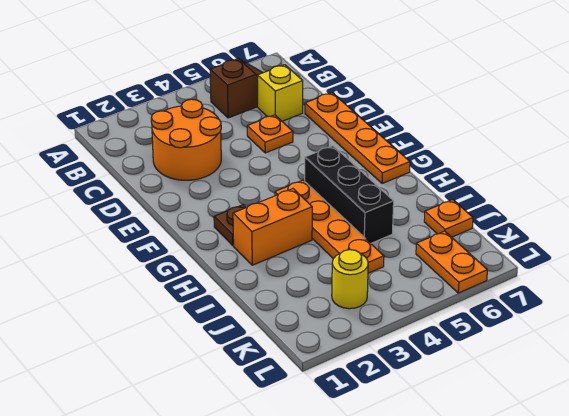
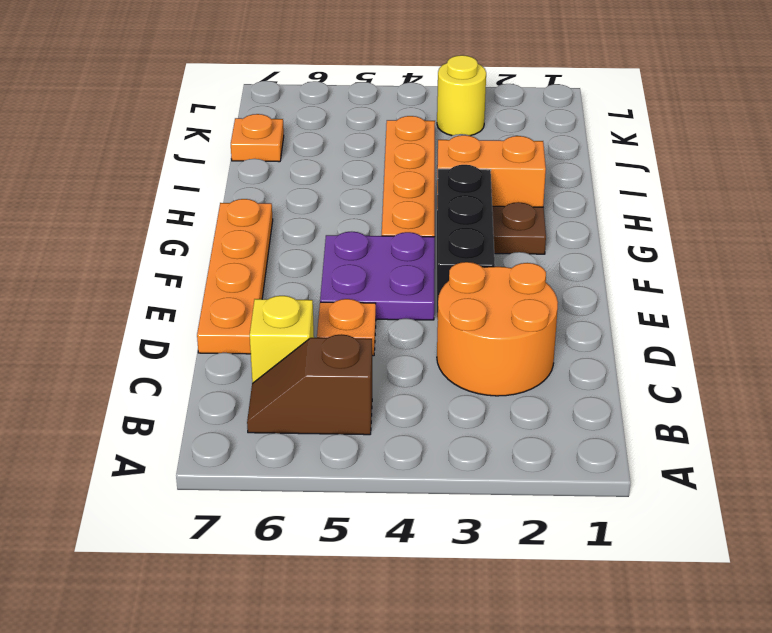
none -> purple 2x2 plate [320,232,435,320]
black 1x3 brick [305,146,394,243] -> black 1x3 brick moved to [437,165,495,320]
orange 1x2 plate [416,231,487,293] -> none

